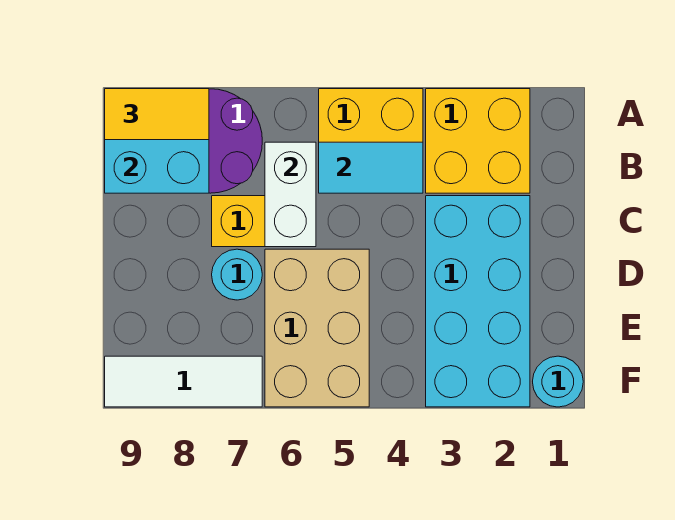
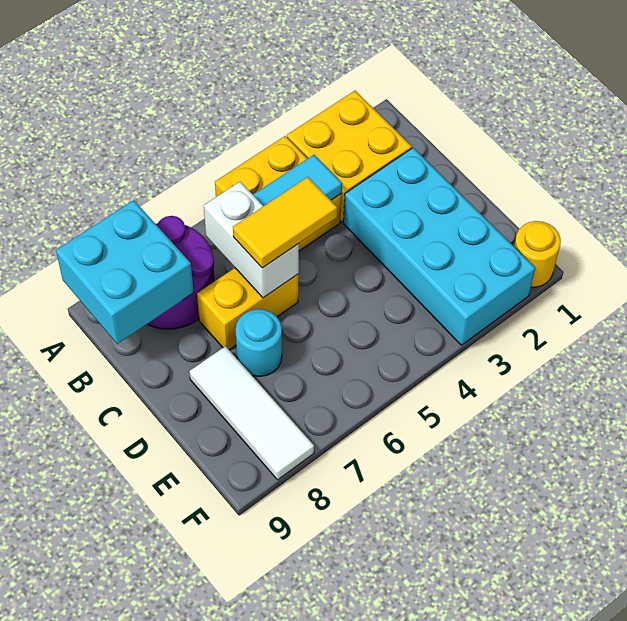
yellow 1x2 tile [105,89,209,140] -> yellow 1x2 tile moved to [233,177,337,268]
tan 2x3 brick [265,249,369,407] -> none
cyan 1x1 round brick [533,356,583,407] -> yellow 1x1 round brick [514,221,561,287]
white 1x3 tile [105,356,262,407] -> white 1x3 tile turned to [189,346,314,480]

